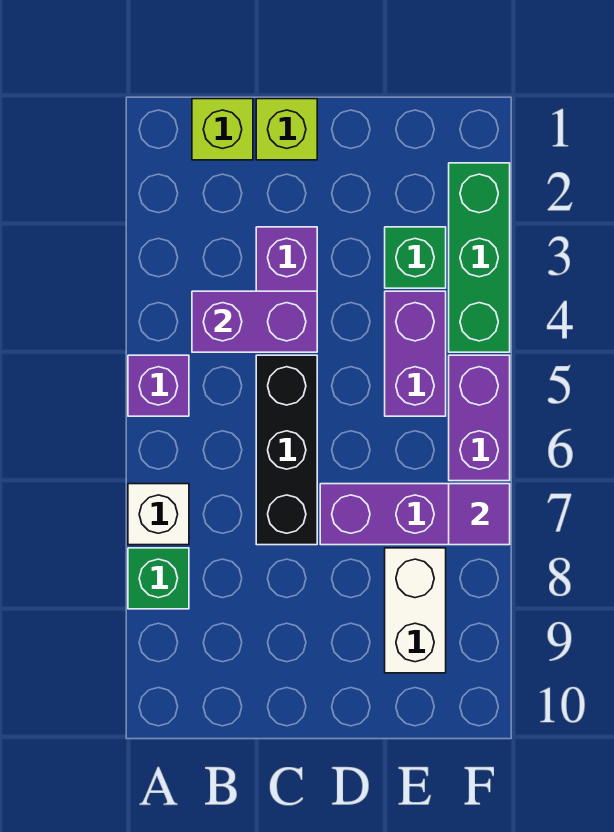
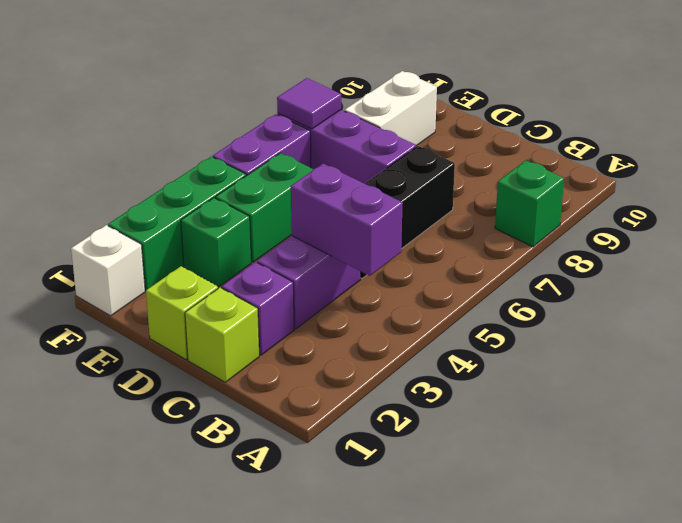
purple 1x1 brick [128,355,189,416] -> purple 1x1 brick moved to [222,262,294,355]
white 1x1 brick [128,484,189,545] -> white 1x1 brick moved to [71,225,145,316]
lime 1x1 brick [192,99,253,160] -> lime 1x1 brick moved to [146,266,218,360]
purple 1x2 brick [385,291,446,416] -> green 1x2 brick [216,153,313,262]

